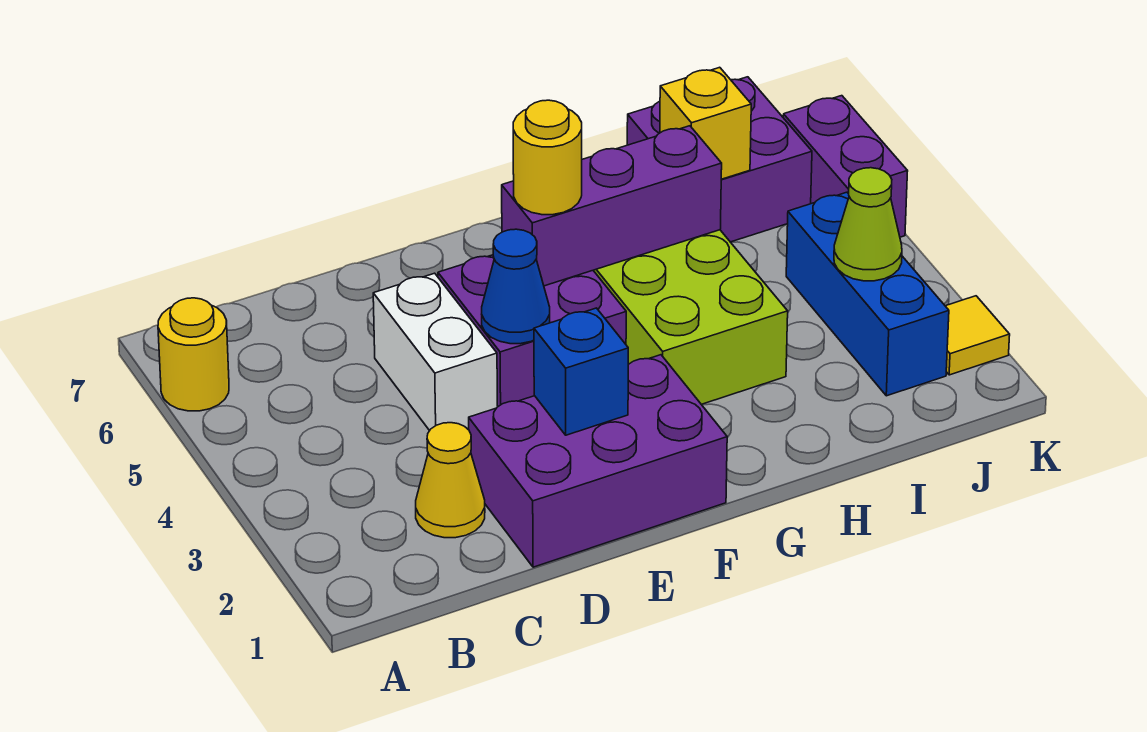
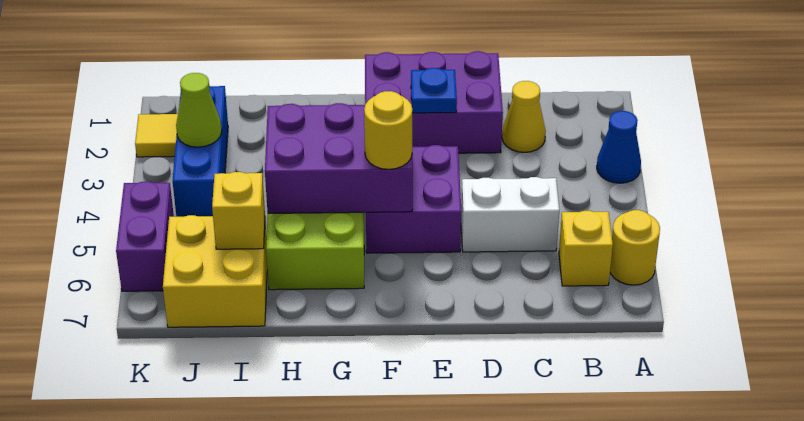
none -> yellow 1x1 brick [559,211,613,286]
white 1x2 brick [373,273,498,431] -> white 1x2 brick turned to [461,177,559,252]
blue 1x1 brick [534,308,628,435] -> blue 1x1 plate [411,68,457,113]
blue 1x1 cone [482,229,550,344] -> blue 1x1 cone moved to [597,111,641,183]
purple 1x3 brick [502,126,722,286] -> purple 2x3 brick [265,103,413,213]
purple 2x2 brick [627,77,812,242] -> yellow 2x2 brick [163,215,267,327]

